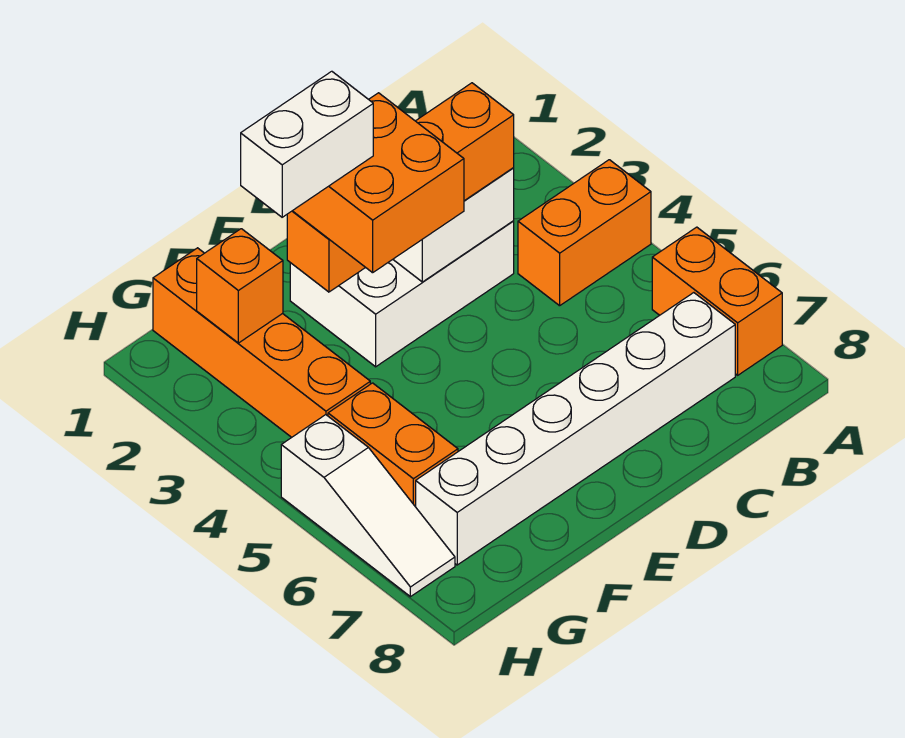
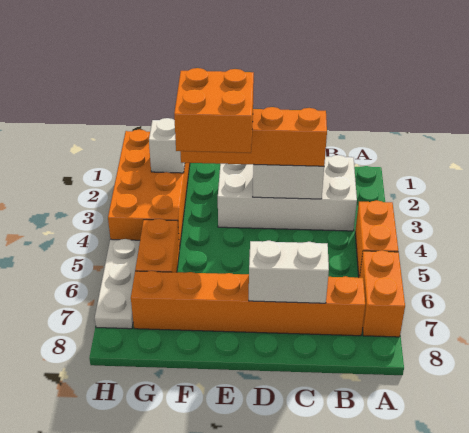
orange 1x2 brick [518,160,651,306] -> orange 1x2 brick turned to [355,201,398,277]
white 1x6 brick [416,293,735,565] -> orange 1x6 brick [131,271,365,336]
white 2x3 brick [290,221,514,367] -> white 2x4 brick [218,155,357,231]
white 1x2 brick [241,71,373,217] -> white 1x2 brick moved to [249,241,329,303]
orange 1x4 brick [153,248,370,437] -> orange 2x4 brick [108,129,190,250]
orange 1x1 brick [197,229,283,343] -> white 1x1 brick [149,118,185,173]
white 1x3 slope [281,415,455,597] -> white 1x3 plate [95,239,140,329]

